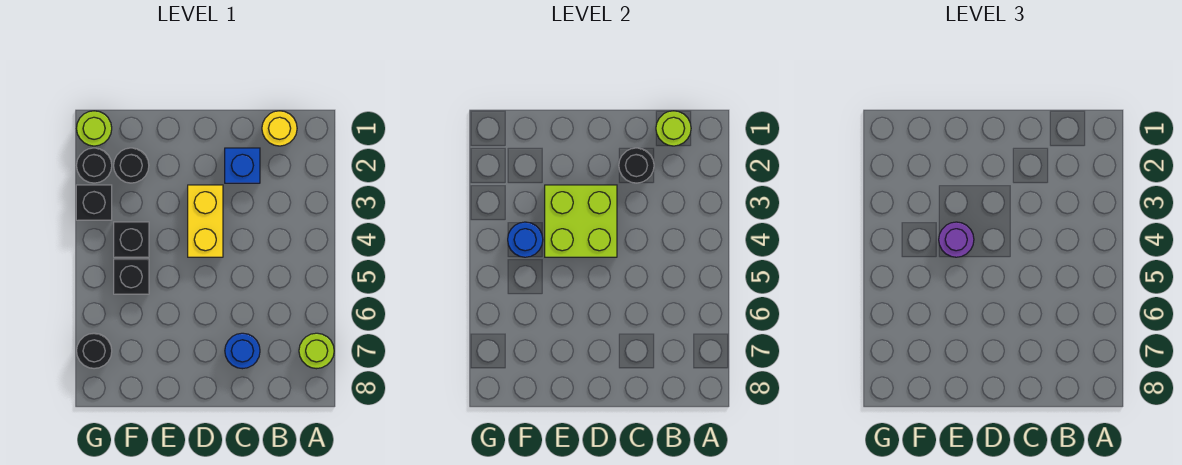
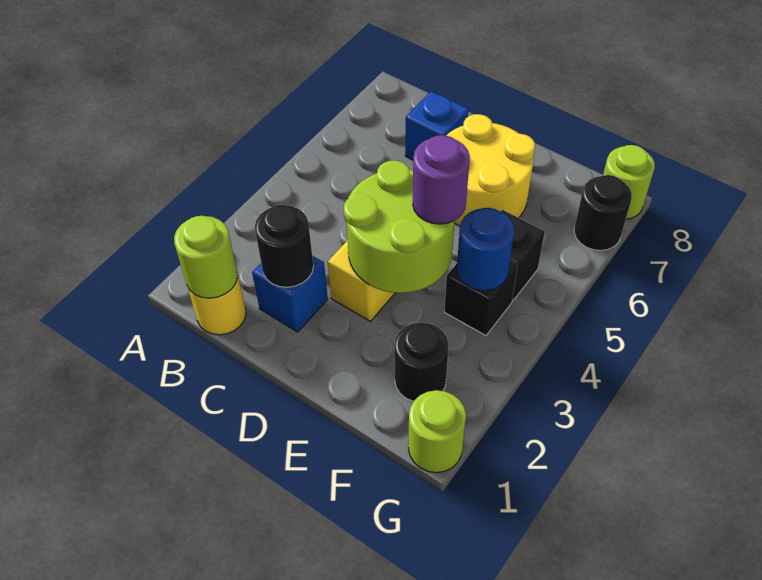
lime 1x1 round brick [299,333,334,369] -> lime 1x1 round brick moved to [603,145,655,219]
blue 1x1 round brick [225,333,260,369] -> blue 1x1 brick [405,91,468,160]
lime 2x2 brick [545,185,617,257] -> lime 2x2 round brick [344,160,455,293]
none -> yellow 2x2 round brick [446,114,535,226]
black 1x1 round brick [77,148,112,183] -> none
black 1x1 brick [76,185,112,220] -> none

